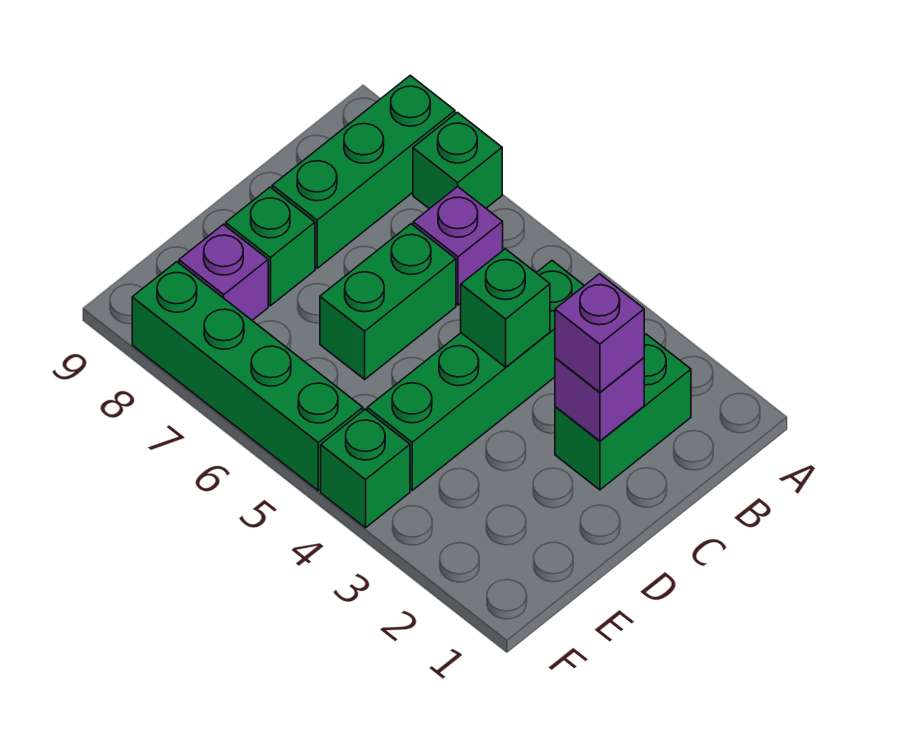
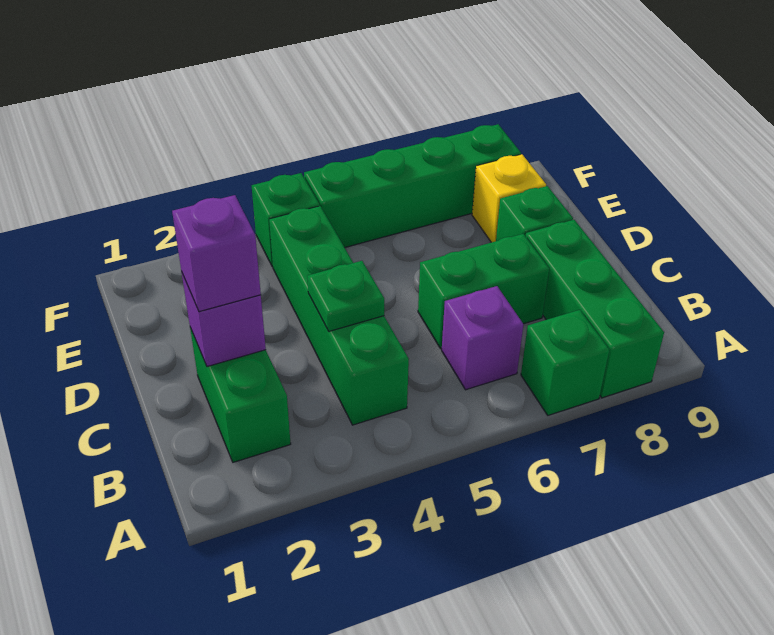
green 1x1 brick [461,249,550,367] -> green 1x1 plate [307,261,384,331]
green 1x2 brick [320,224,456,379] -> green 1x2 brick turned to [418,234,549,349]
purple 1x1 brick [179,224,268,320] -> yellow 1x1 brick [472,154,546,242]

